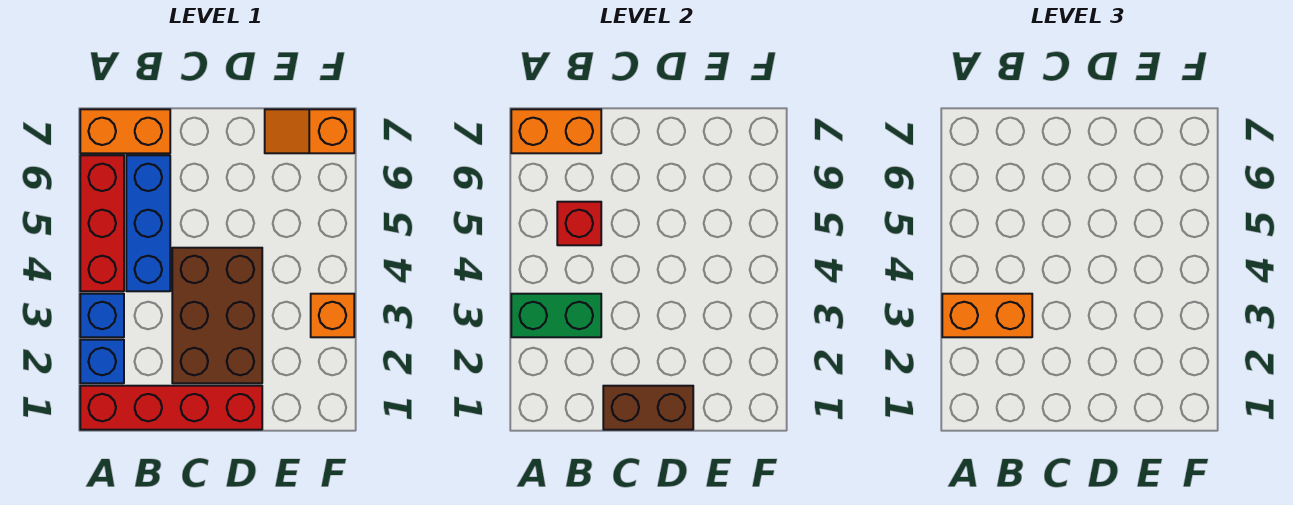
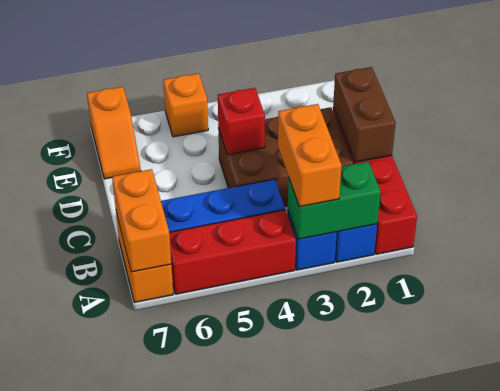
green 1x2 brick [511,294,601,337] -> green 1x2 brick turned to [288,162,381,239]
red 1x1 brick [557,202,601,245] -> red 1x1 brick moved to [218,88,265,155]
orange 1x1 brick [311,294,354,337] -> orange 1x1 brick moved to [163,73,208,137]

